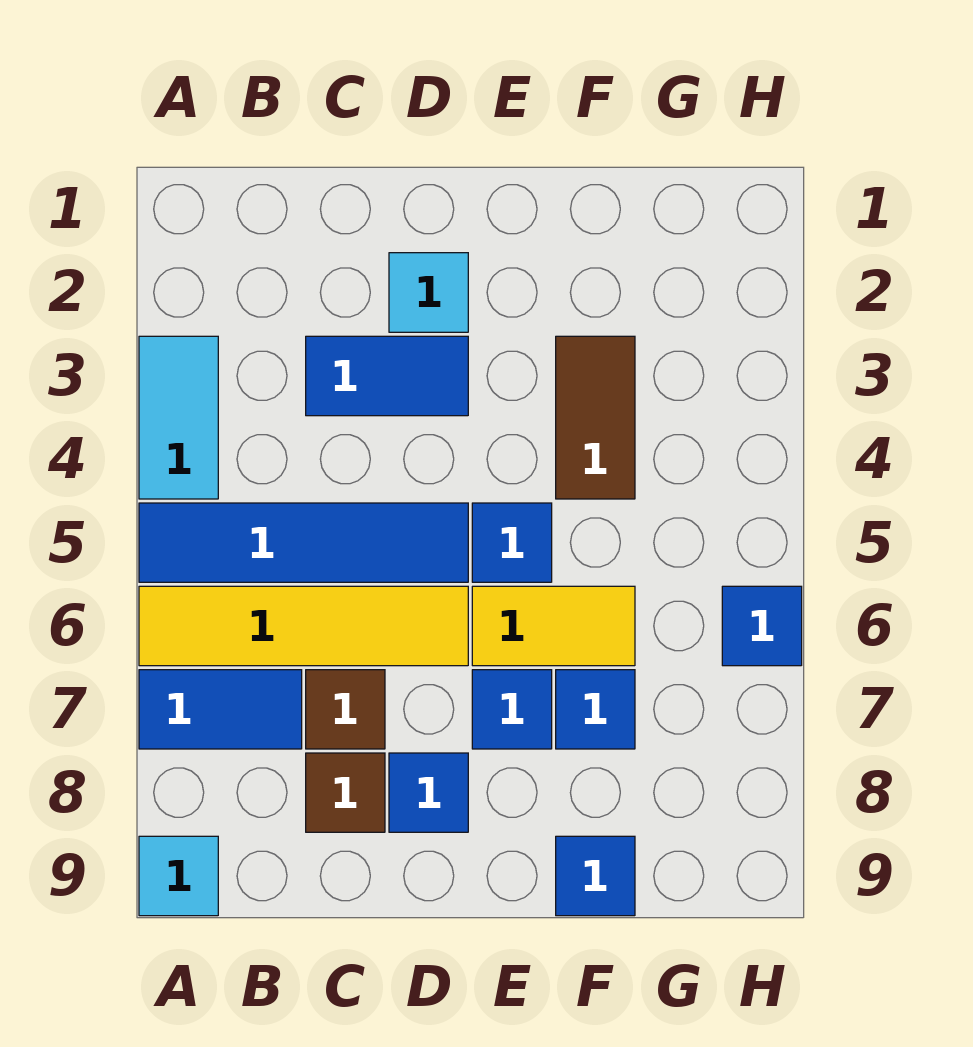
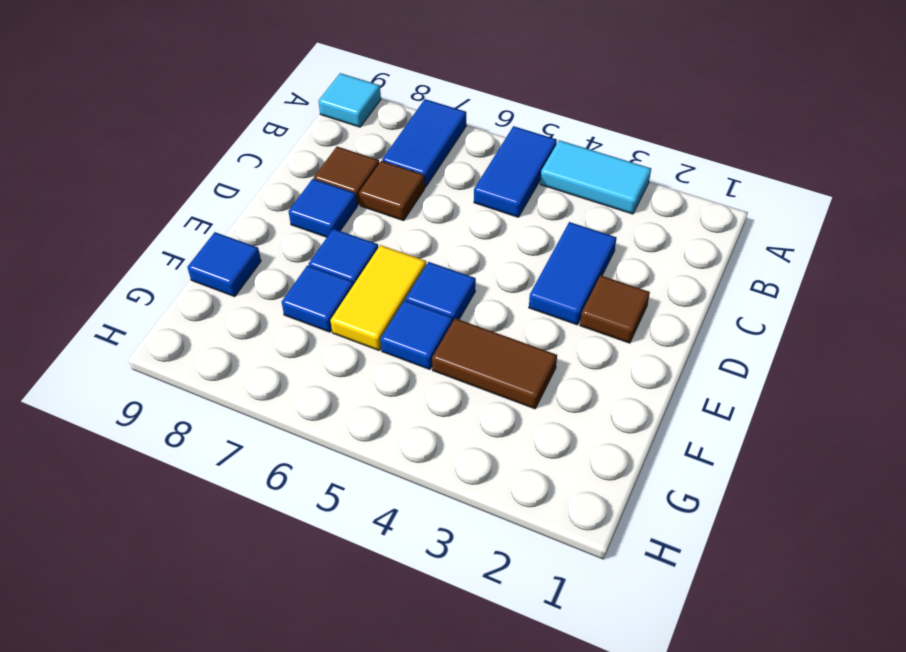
blue 1x4 tile [139,503,468,582] -> blue 1x2 tile [474,126,557,217]
yellow 1x4 tile [139,586,468,666] -> none
cyan 1x1 tile [389,253,468,332] -> brown 1x1 tile [580,275,650,343]
blue 1x1 tile [722,586,802,666] -> blue 1x1 tile moved to [381,300,453,369]

